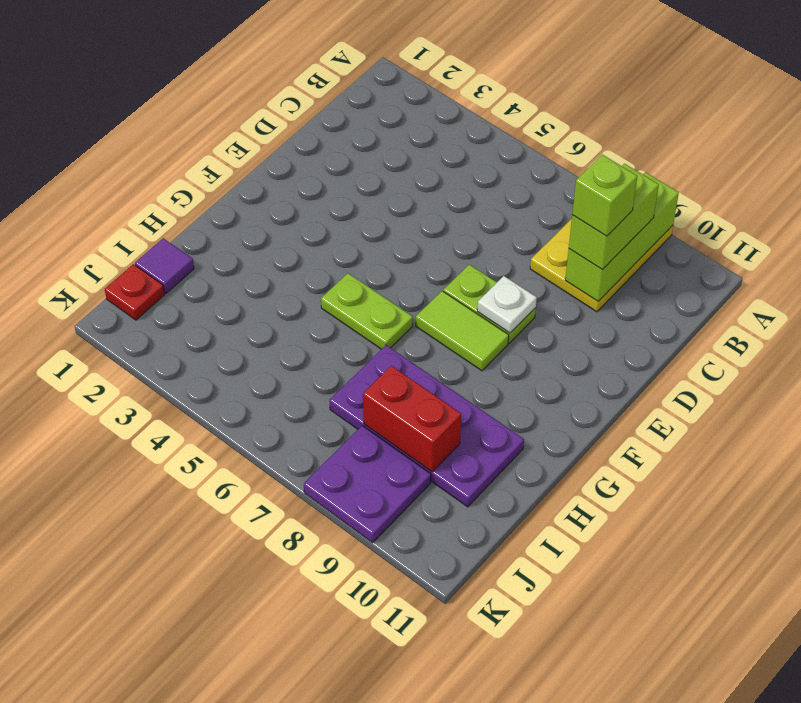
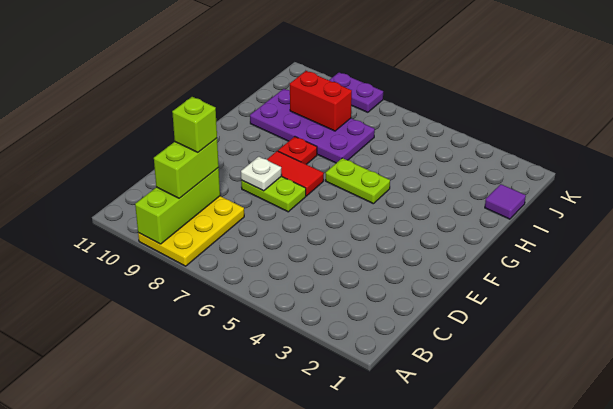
lime 1x2 tile [416,291,509,371] -> red 1x2 tile [267,151,324,196]
red 1x1 plate [105,264,165,320] -> red 1x1 plate moved to [278,137,317,164]
purple 2x2 plate [304,426,431,543] -> purple 1x2 plate [329,72,383,112]

